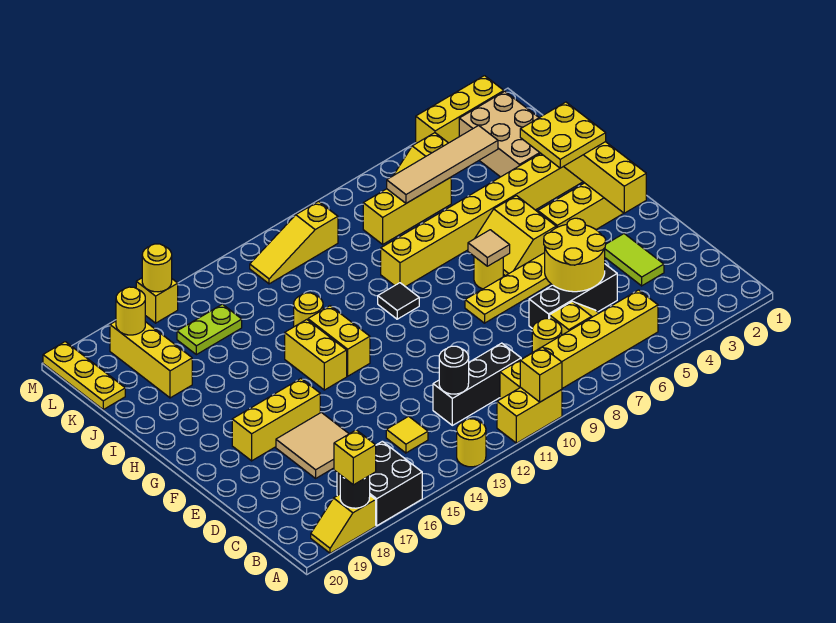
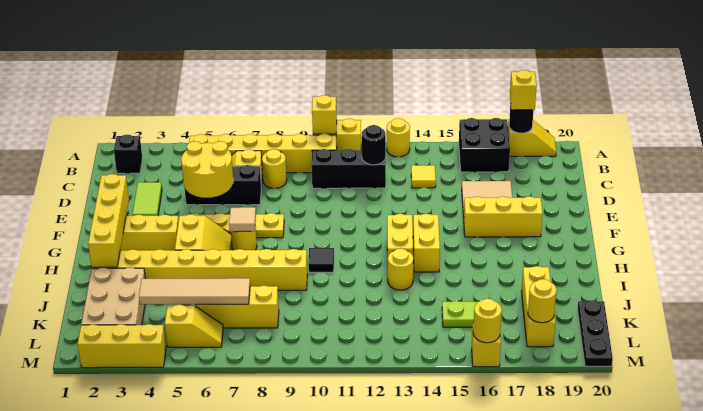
none -> black 1x1 brick [114,135,143,173]
yellow 2x2 plate [520,102,606,168] -> none
yellow 1x3 plate [43,342,125,410] -> black 1x3 plate [578,300,613,366]
yellow 1x3 slope [250,202,338,284] -> none

